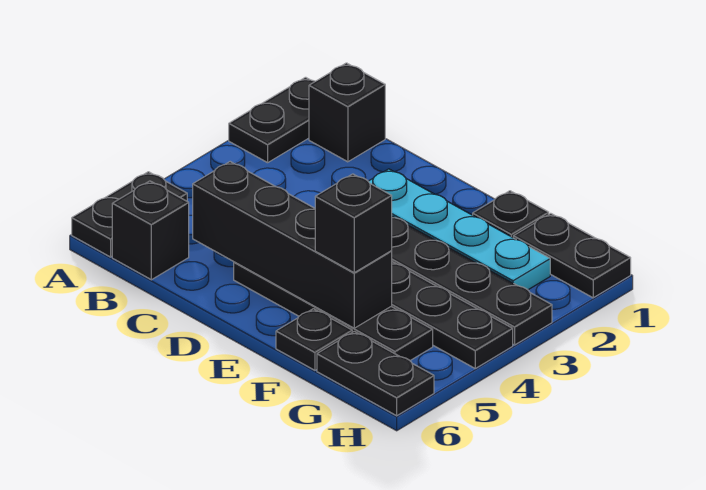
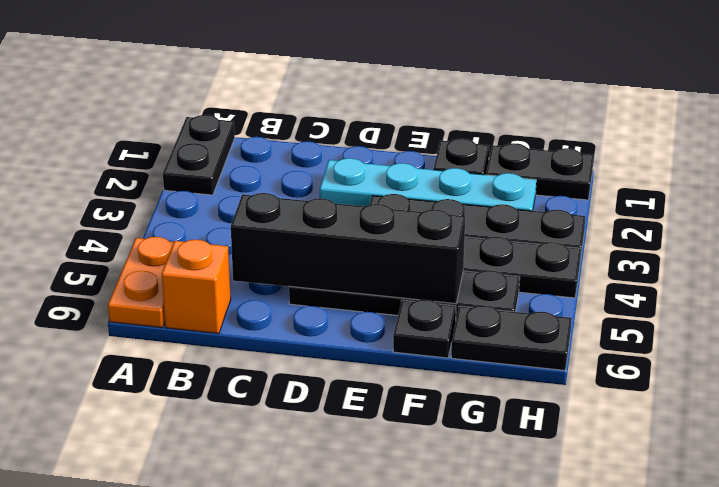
black 1x2 plate [72,172,187,257] -> orange 1x2 plate [108,237,174,328]
black 1x1 brick [309,63,385,162] -> none
black 1x1 brick [112,181,189,280] -> orange 1x1 brick [162,240,231,334]
black 1x1 brick [315,174,392,273] -> none

